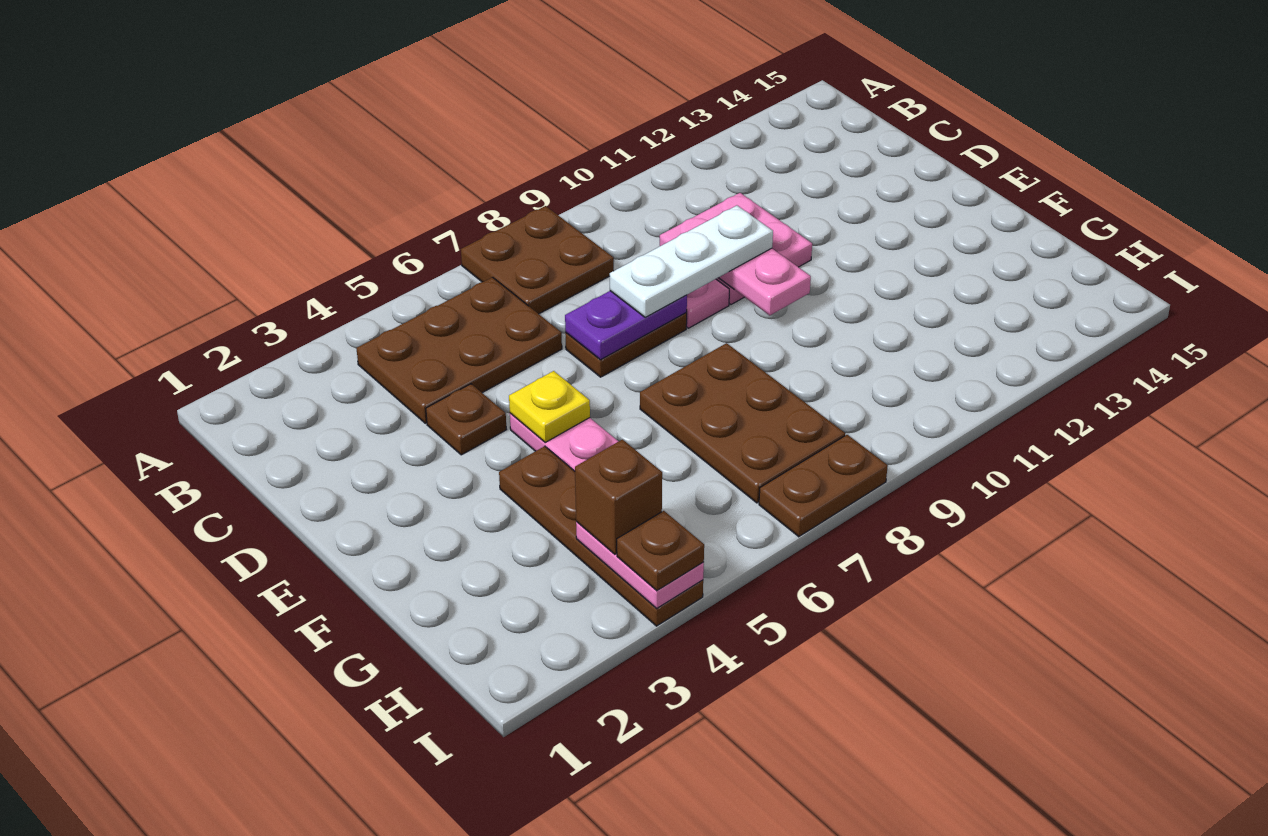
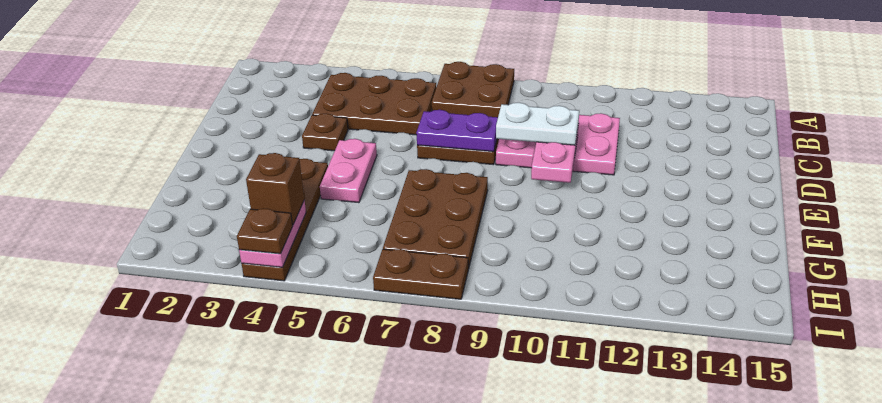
white 1x3 plate [610,206,773,317] -> white 1x2 plate [496,103,579,145]
yellow 1x1 plate [509,371,590,442] -> none

